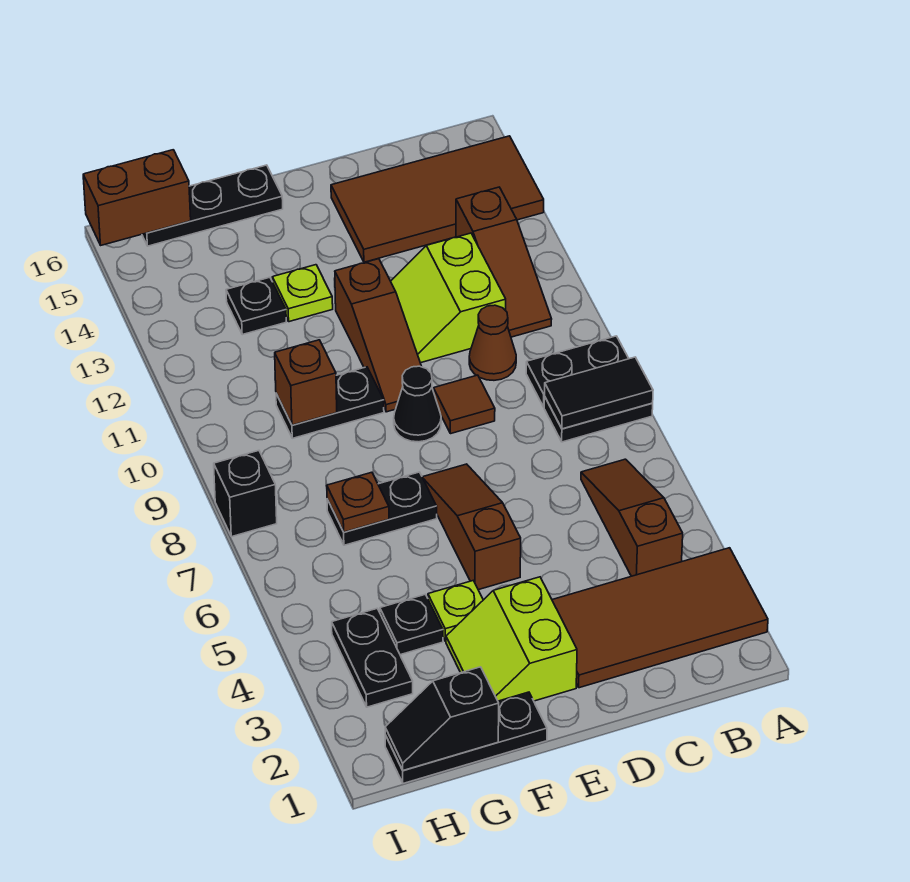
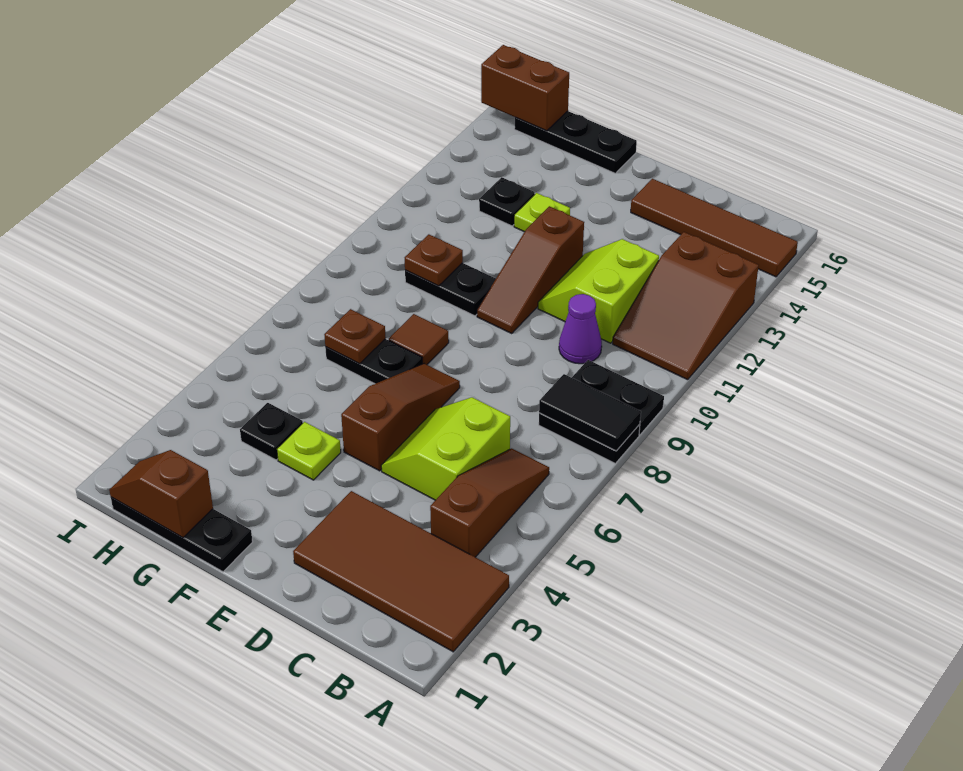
brown 2x4 tile [331,136,544,262] -> brown 1x4 tile [631,179,798,277]
brown 1x3 slope [456,187,552,337] -> brown 2x3 slope [613,232,759,380]
brown 1x1 cone [469,305,516,380] -> purple 1x1 cone [559,294,602,364]
brown 1x1 tile [434,375,495,434] -> brown 1x1 tile moved to [389,314,449,365]
lime 2x2 slope [446,577,577,701] -> lime 2x2 slope moved to [381,397,510,500]
black 1x1 cone [394,366,441,442] -> none
black 1x2 slope [385,667,499,770] -> brown 1x2 slope [109,450,213,538]
brown 1x1 brick [275,340,337,425] -> brown 1x1 plate [405,234,463,286]
black 1x2 plate [332,609,413,707] -> none
black 1x1 brick [214,451,277,537] -> none

